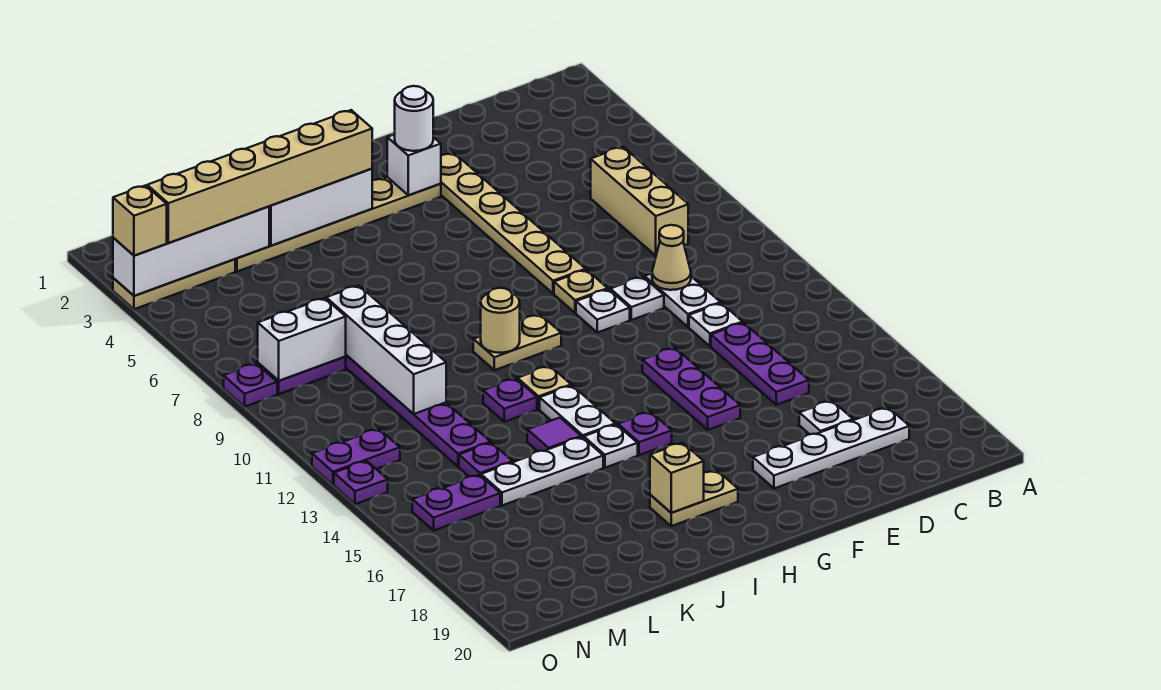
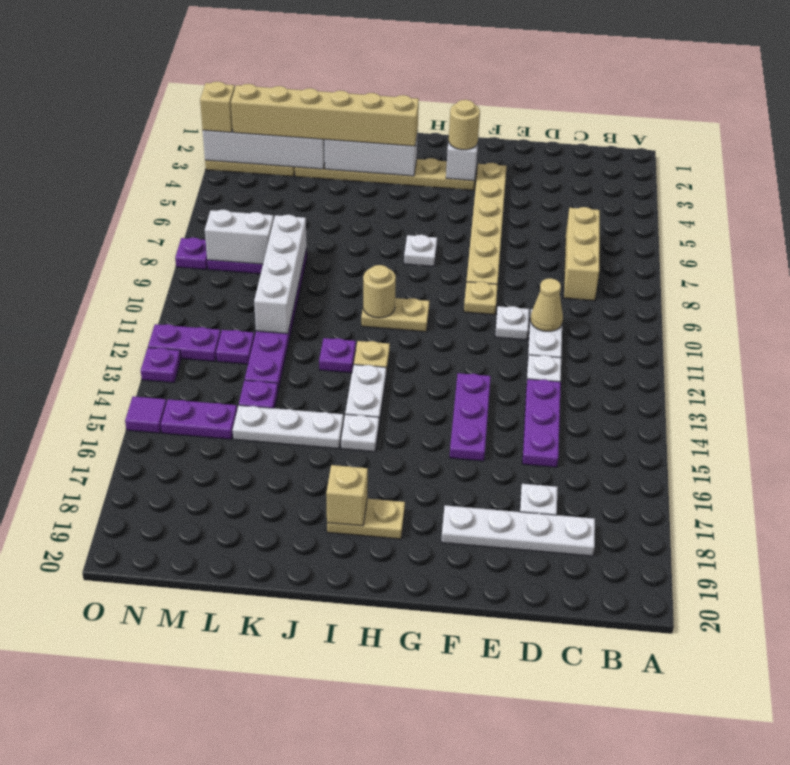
white 1x1 plate [576,289,630,332] -> white 1x1 plate moved to [404,235,437,266]
white 1x1 round brick [395,86,433,151] -> tan 1x1 round brick [449,100,480,150]
purple 1x1 plate [618,412,672,455] -> purple 1x1 plate moved to [216,330,254,364]
purple 1x1 tile [527,418,581,451] -> purple 1x1 tile moved to [125,396,167,433]

